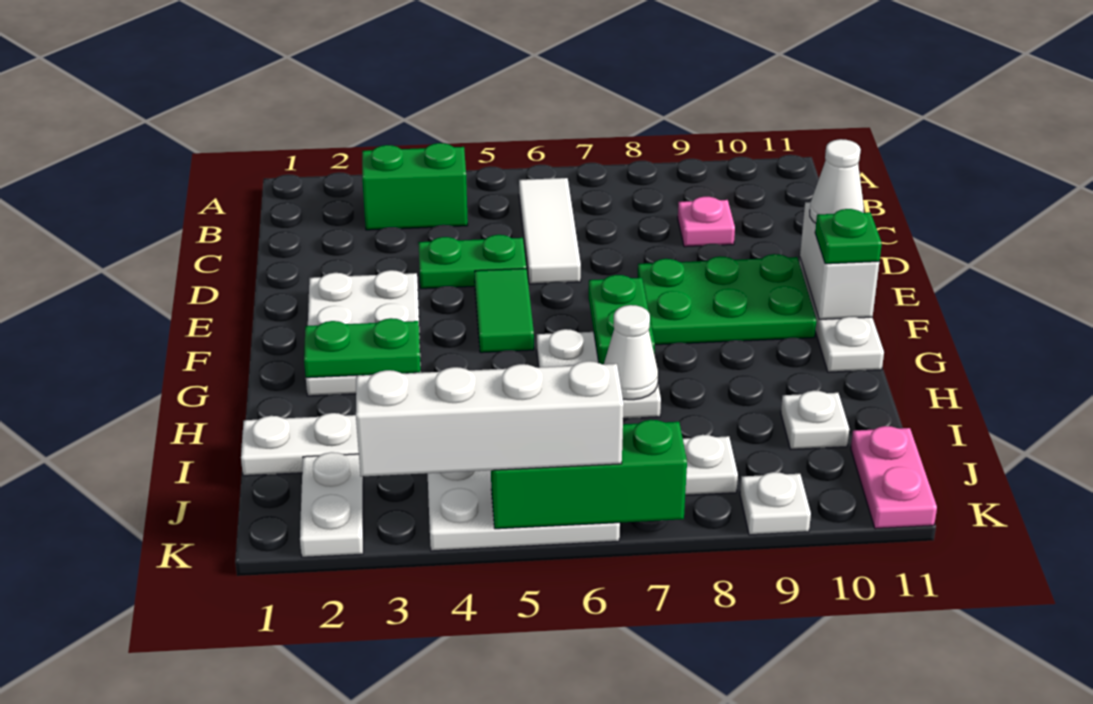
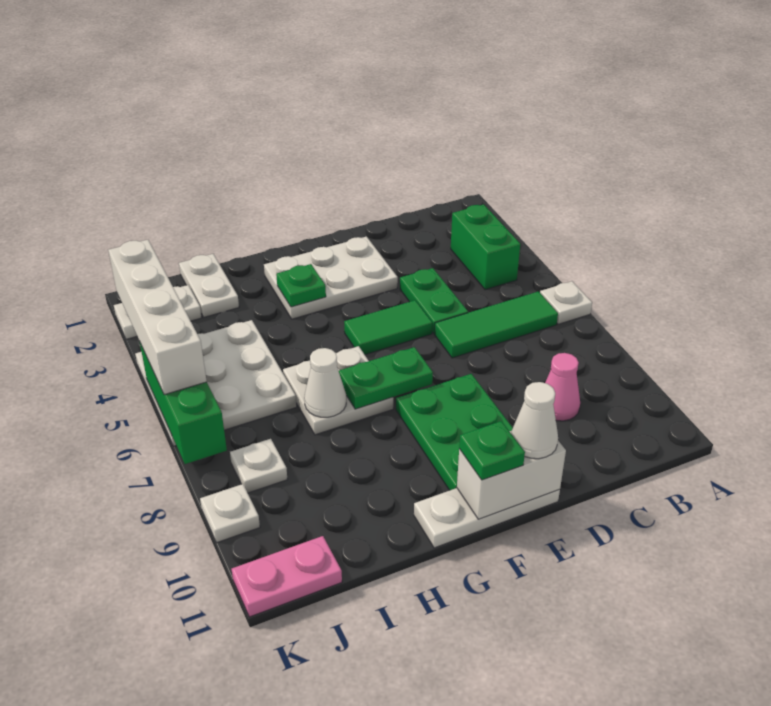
white 1x3 tile [519,178,581,284] -> green 1x3 tile [434,292,558,358]
pink 1x1 plate [678,197,735,247] -> pink 1x1 cone [545,353,580,421]
green 1x2 plate [304,318,421,378] -> green 1x1 plate [276,264,326,307]
white 1x1 plate [781,391,849,449] -> white 1x1 plate moved to [540,281,592,324]

